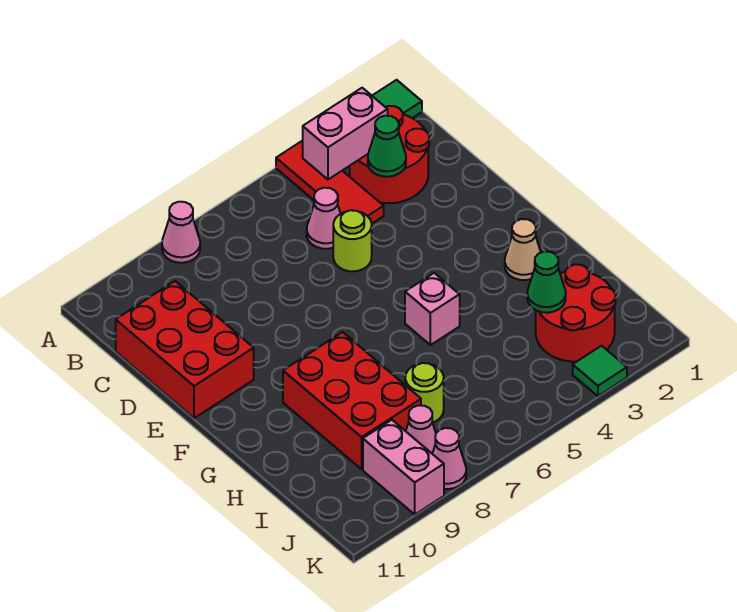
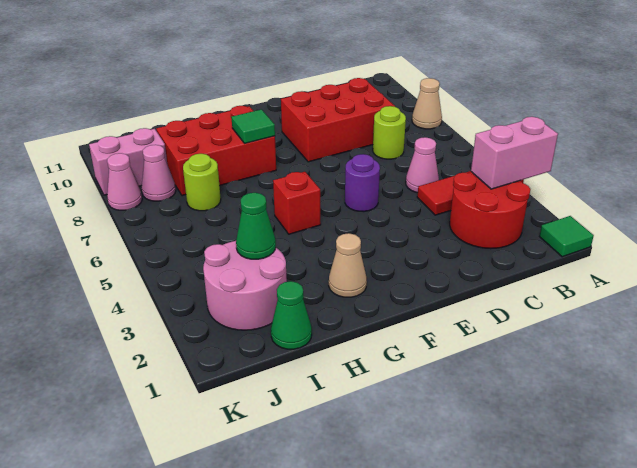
pink 1x1 cone [162,202,200,263] -> tan 1x1 cone [412,78,442,129]
pink 1x2 brick [303,88,388,179] -> pink 1x2 brick turned to [471,117,558,189]
green 1x1 cone [368,116,406,177] -> green 1x1 cone moved to [271,281,312,349]
red 2x3 brick [116,281,254,418] -> red 2x3 brick moved to [281,78,395,162]
lime 1x1 round brick [333,210,372,271] -> lime 1x1 round brick moved to [373,106,406,159]
none -> purple 1x1 round brick [345,154,380,212]
pink 1x1 brick [405,273,460,345] -> red 1x1 brick [273,172,321,234]
red 2x2 round brick [536,264,616,362] -> pink 2x2 round brick [203,241,287,330]
green 1x1 tile [573,346,627,396] -> green 1x1 tile moved to [231,109,275,143]

